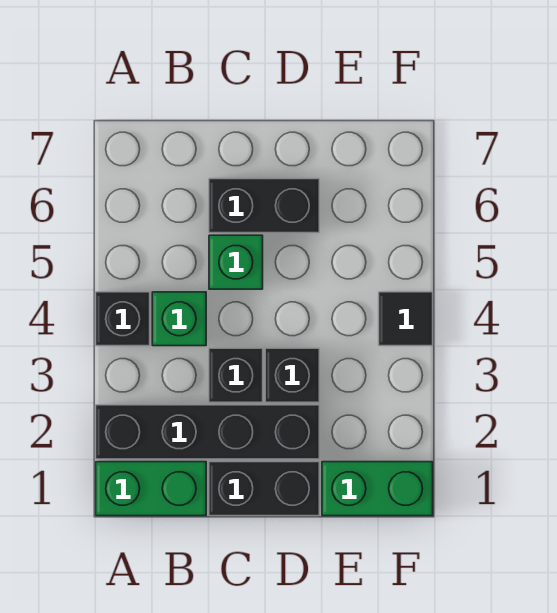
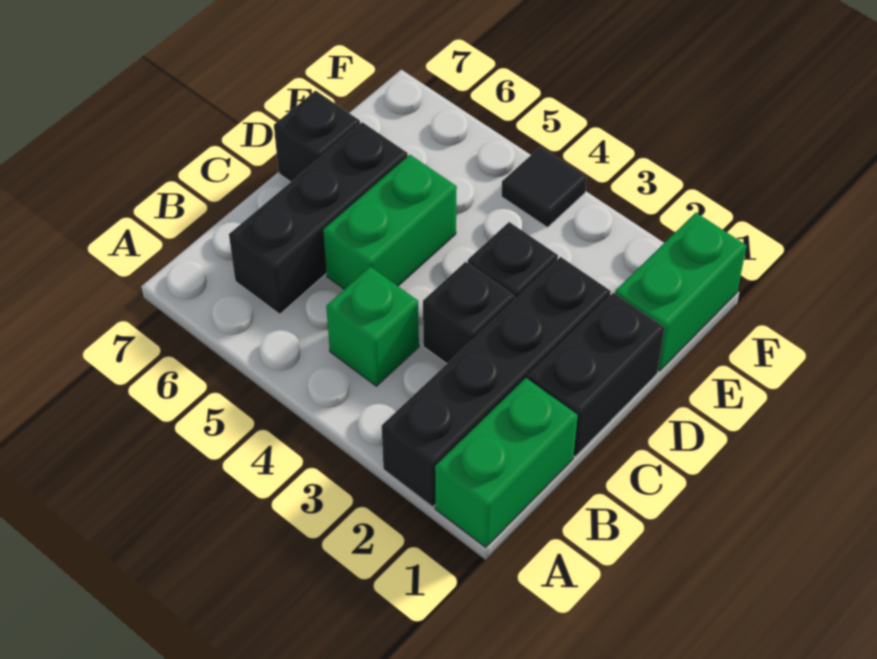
black 1x1 brick [96,292,150,346] -> black 1x1 brick moved to [274,91,360,182]
green 1x1 brick [209,235,263,289] -> green 1x2 brick [323,155,457,289]
black 1x2 brick [209,179,319,233] -> black 1x3 brick [229,122,408,314]

